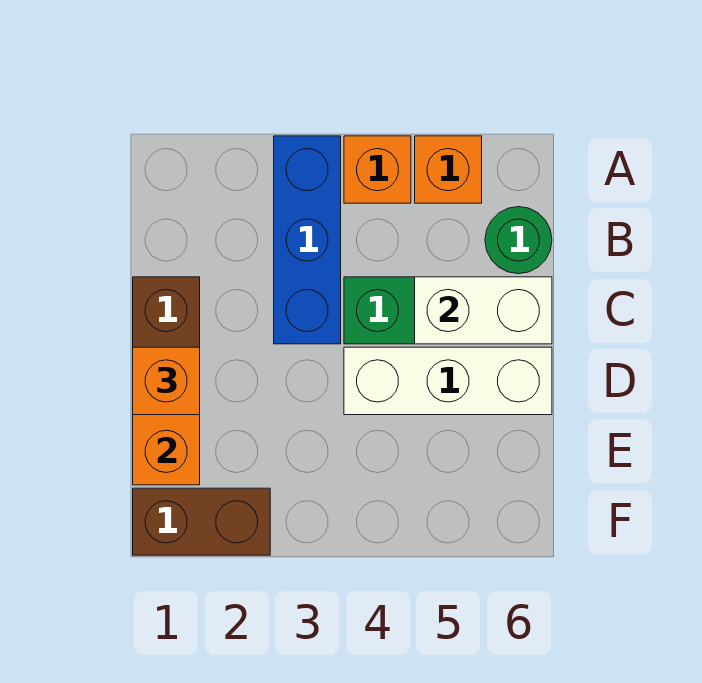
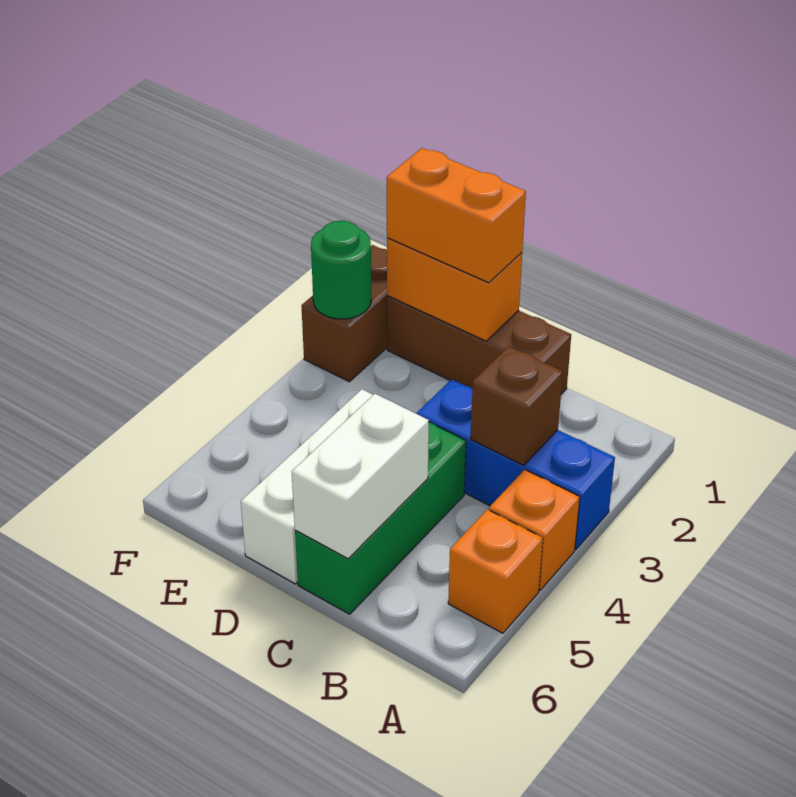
none -> brown 1x1 brick [471,346,563,465]
green 1x1 round brick [485,207,552,274] -> green 1x1 round brick moved to [311,221,371,319]
orange 1x1 brick [133,347,200,415] -> orange 1x2 brick [387,148,526,283]

